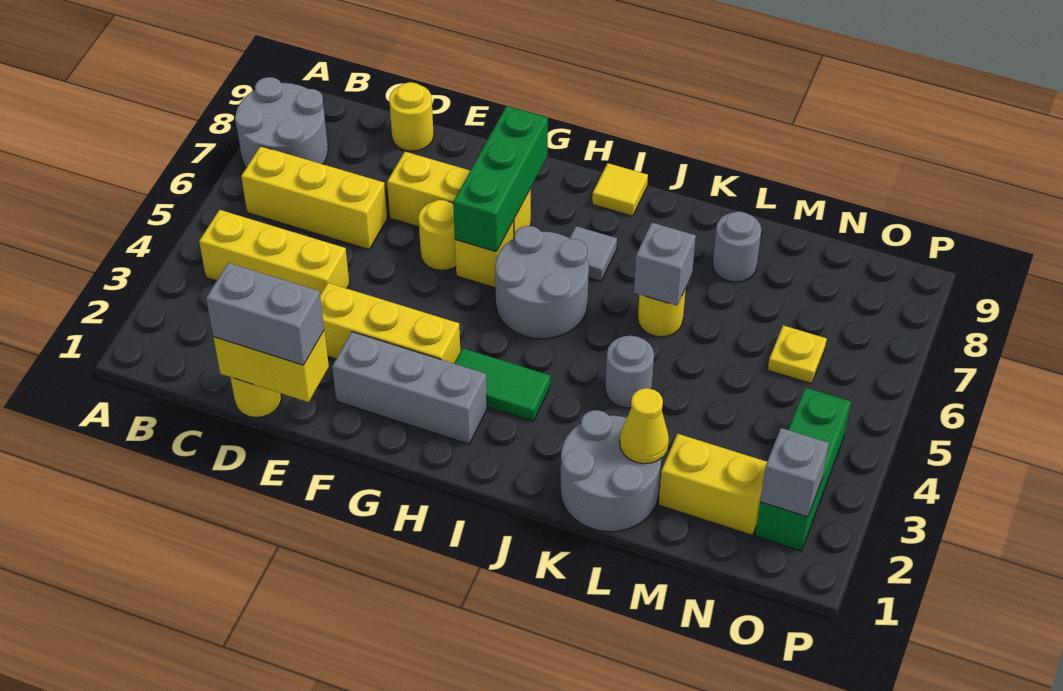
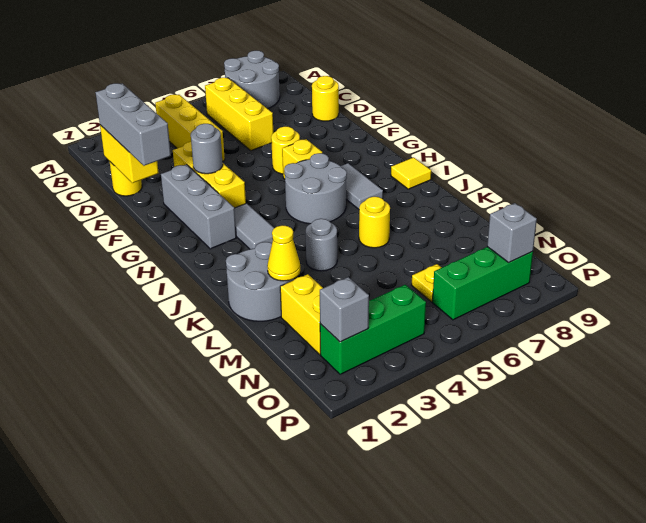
grey 1x2 brick [206,263,324,365] -> grey 1x3 brick [95,83,171,166]
yellow 1x3 brick [387,152,531,235] -> none
green 1x3 brick [453,106,548,252] -> green 1x3 brick moved to [432,247,533,320]
green 1x2 tile [454,348,550,421] -> grey 1x2 tile [234,203,274,249]
grey 1x1 tile [570,226,617,281] -> grey 1x2 tile [341,163,383,209]
grey 1x1 brick [634,223,696,306] -> grey 1x1 brick moved to [487,203,537,262]
grey 1x1 round brick [713,212,761,282] -> grey 1x1 round brick moved to [191,124,223,174]

